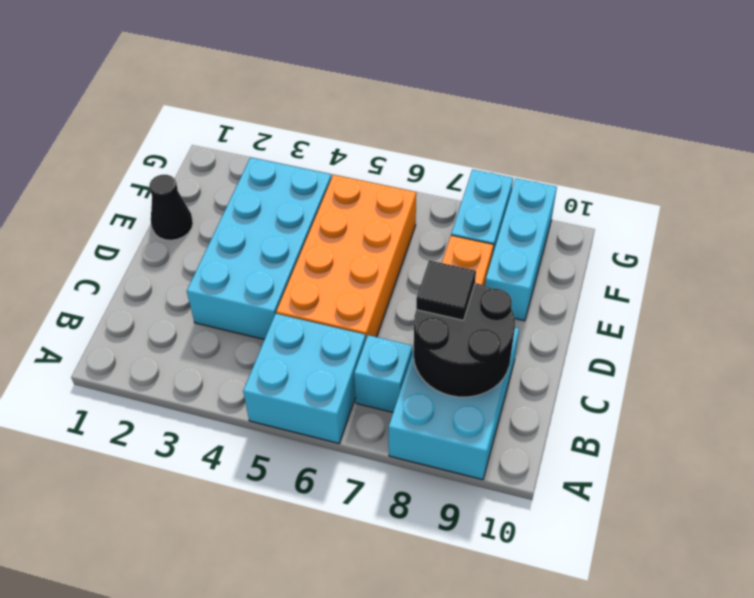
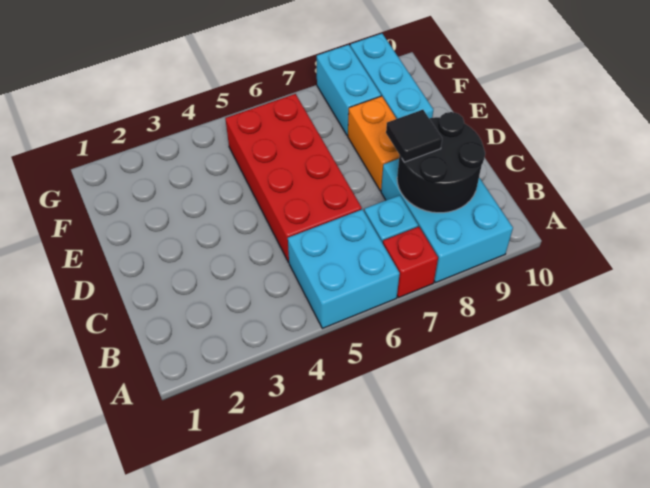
none -> red 1x1 brick [383,227,438,298]
cyan 2x4 brick [187,158,331,339] -> none
orange 2x4 brick [276,175,416,338] -> red 2x4 brick [225,94,362,262]
black 1x1 cone [149,175,193,240] -> none

